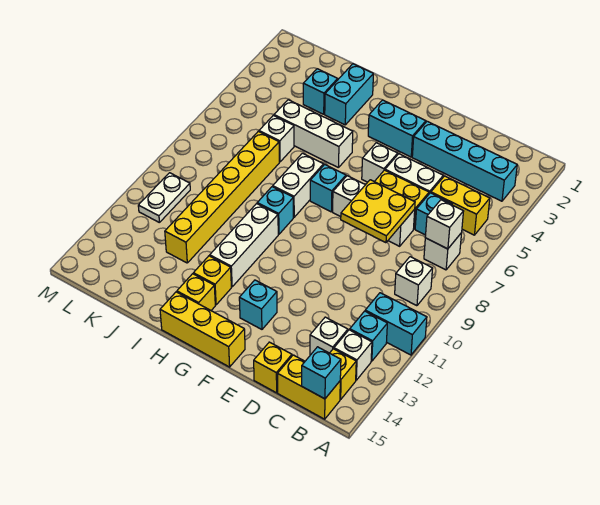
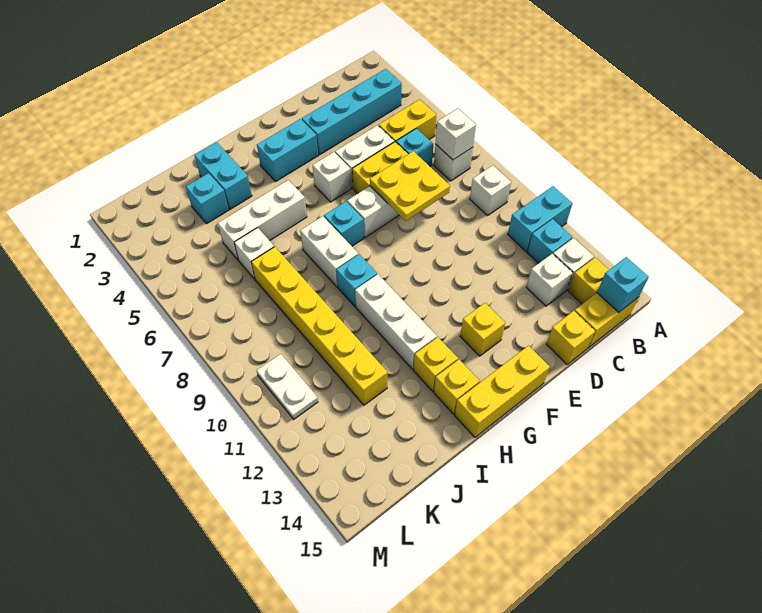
cyan 1x1 brick [239,280,277,329] -> yellow 1x1 brick [460,303,505,356]

